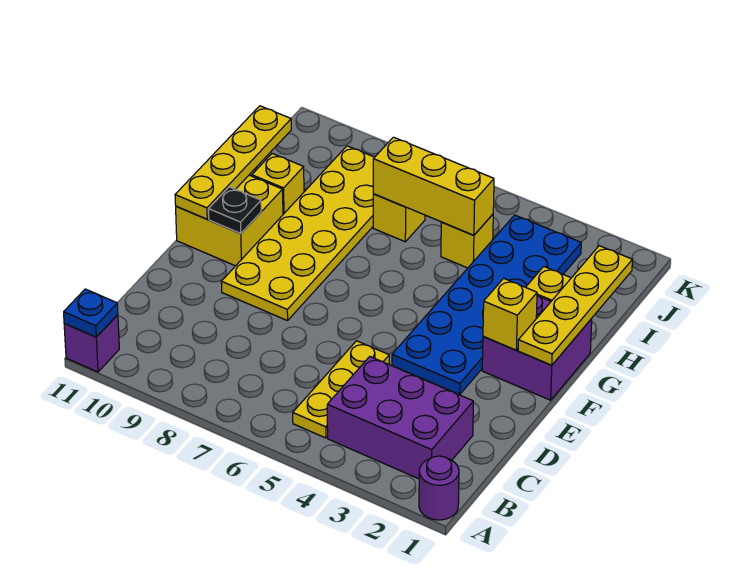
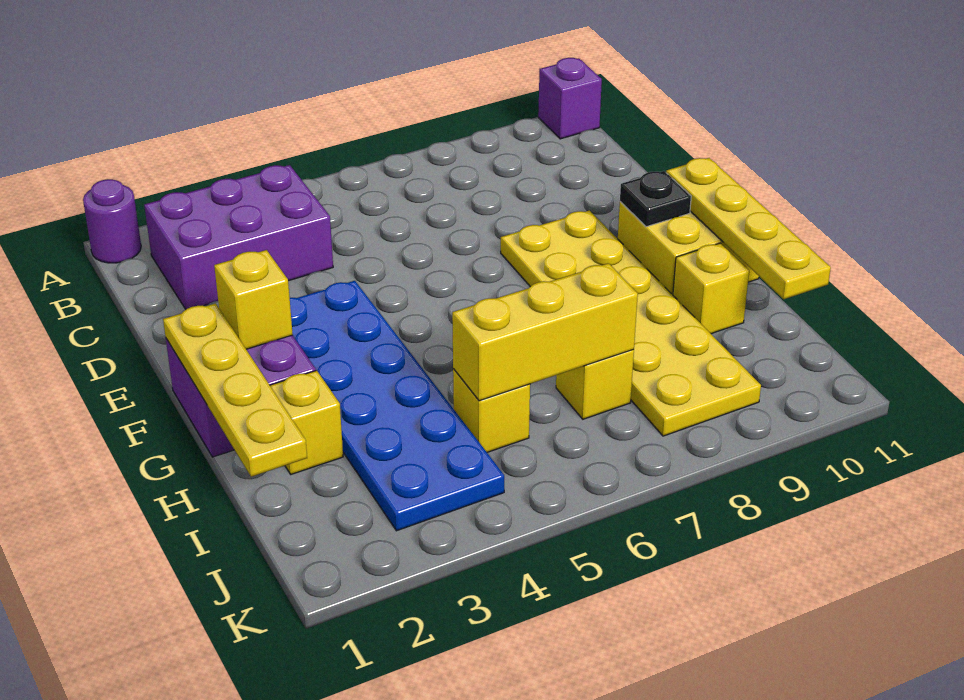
blue 1x1 plate [64,289,118,337] -> none
yellow 1x3 plate [293,341,389,438] -> none

